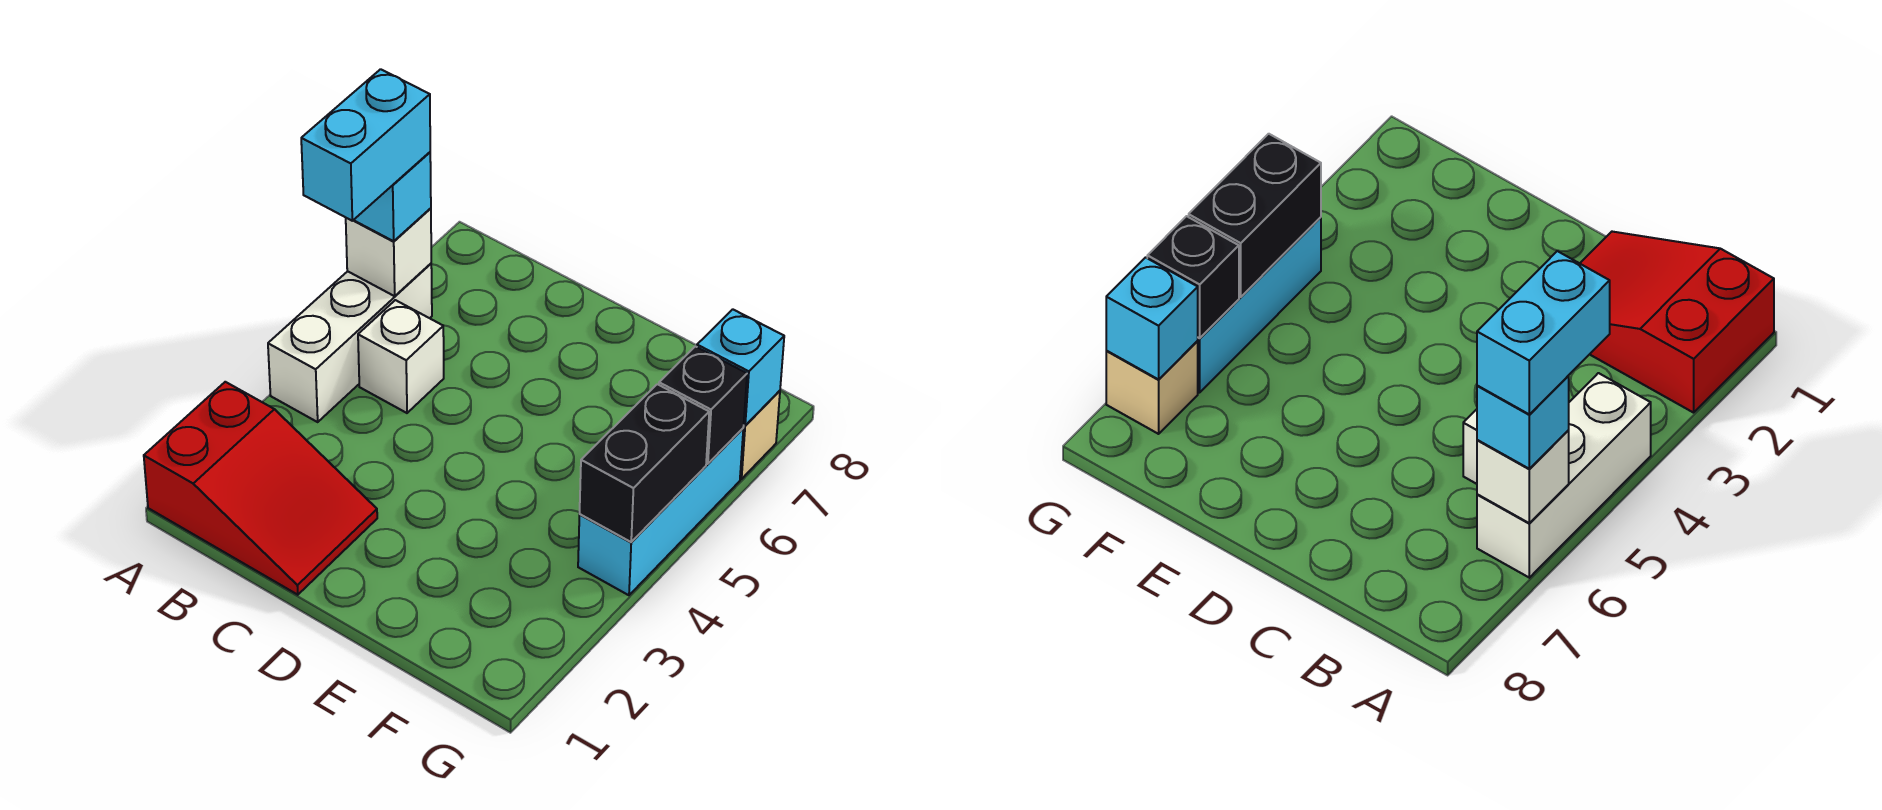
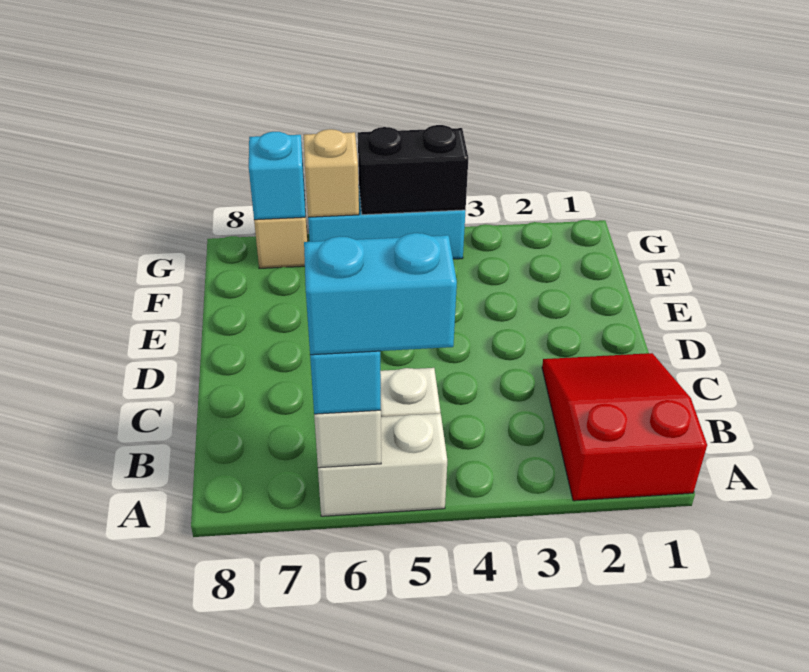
white 1x3 brick [268,264,432,422] -> white 1x2 brick [318,413,447,516]
black 1x1 brick [659,346,747,464] -> tan 1x1 brick [304,129,359,217]

